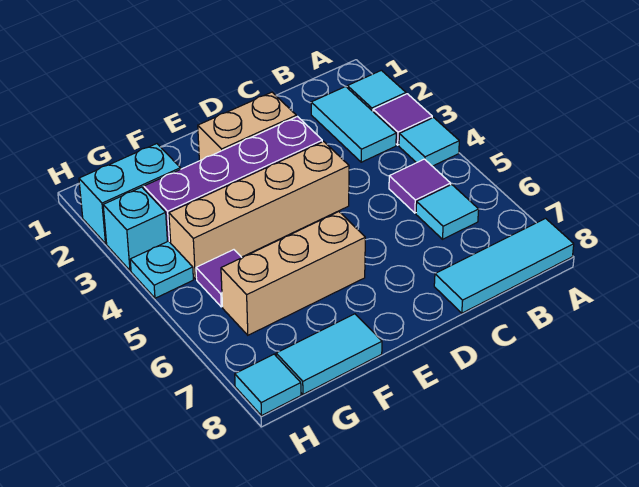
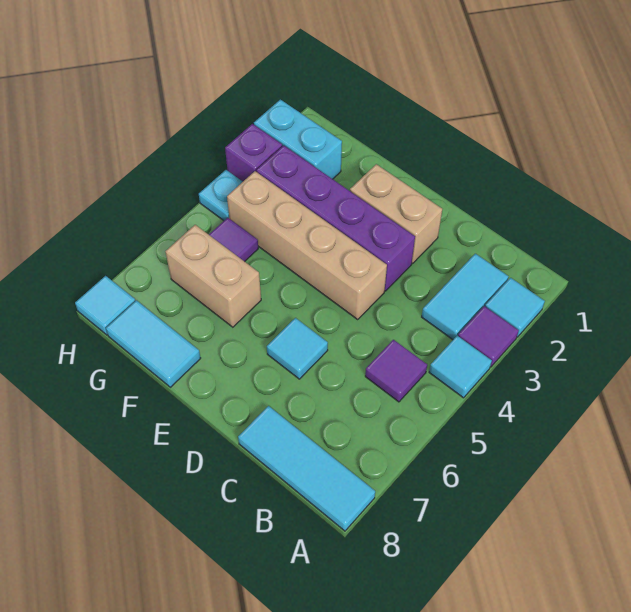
cyan 1x1 tile [416,185,479,239] -> cyan 1x1 tile moved to [267,318,328,379]
tan 1x3 brick [221,212,365,335] -> tan 1x2 brick [165,225,261,327]
cyan 1x1 brick [103,187,167,271] -> purple 1x1 brick [225,124,282,181]

